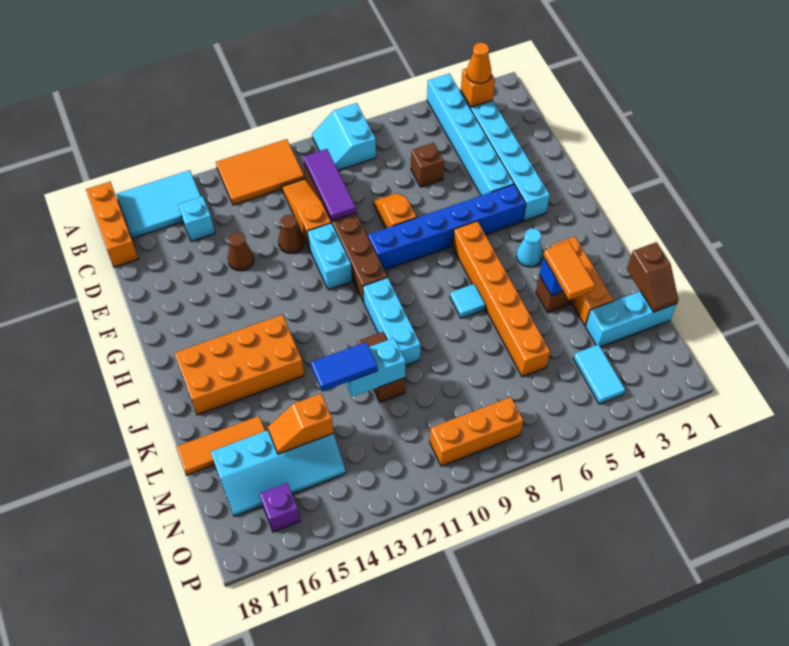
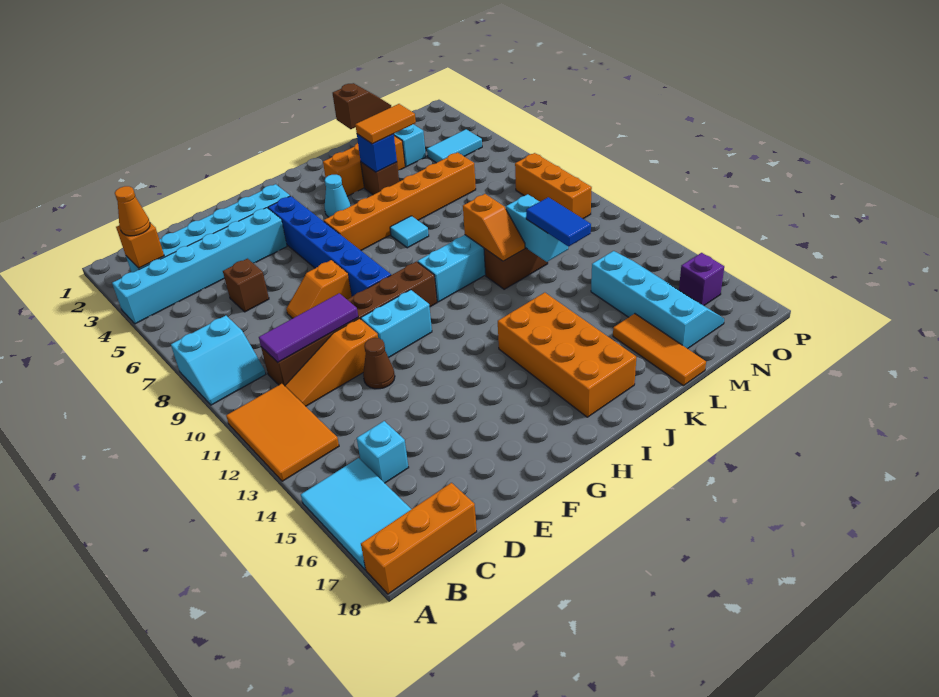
brown 1x1 cone [228,232,254,271] -> none
orange 1x2 slope [268,394,333,454] -> orange 1x2 slope moved to [463,194,525,261]

